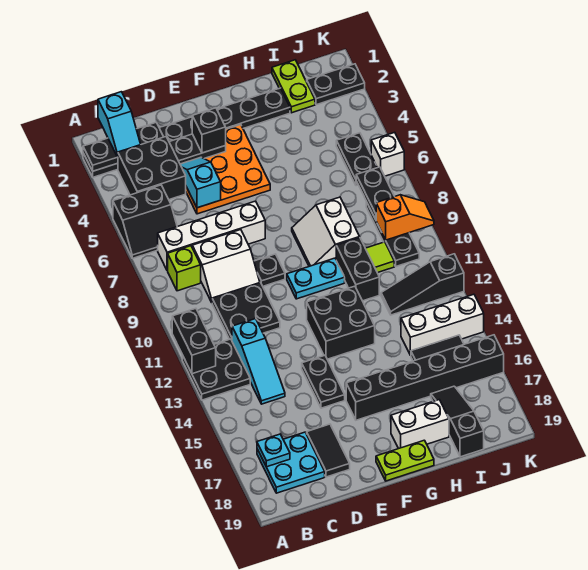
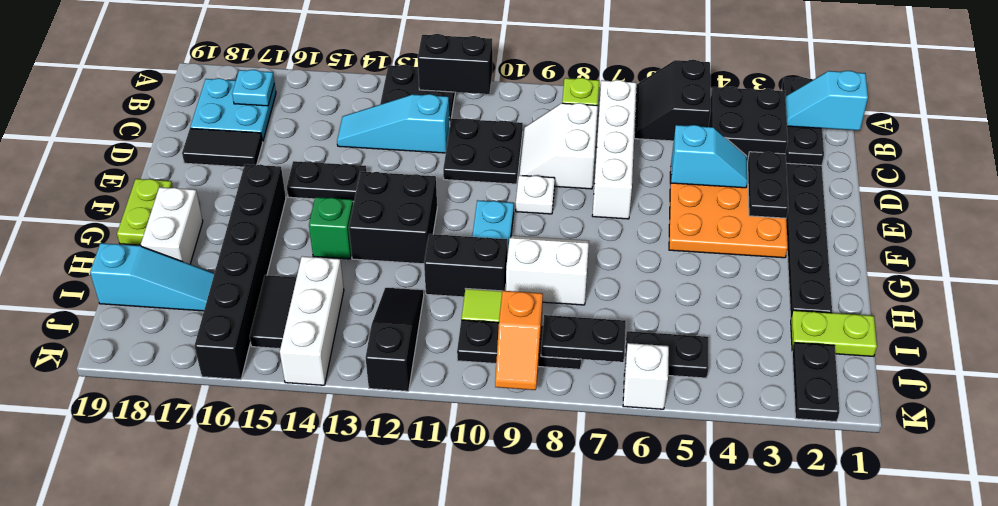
black 1x1 brick [192,108,226,153] -> none
black 1x1 plate [254,254,285,286] -> white 1x1 plate [516,175,555,214]
none -> green 1x1 brick [309,197,353,259]
black 1x3 slope [431,386,484,457] -> cyan 1x3 slope [90,243,214,311]

